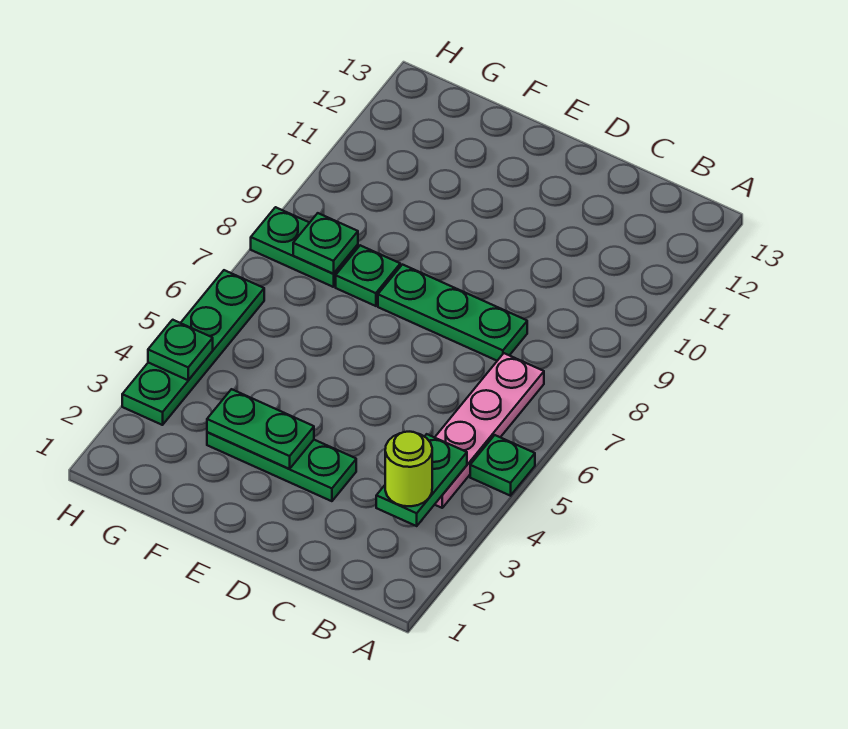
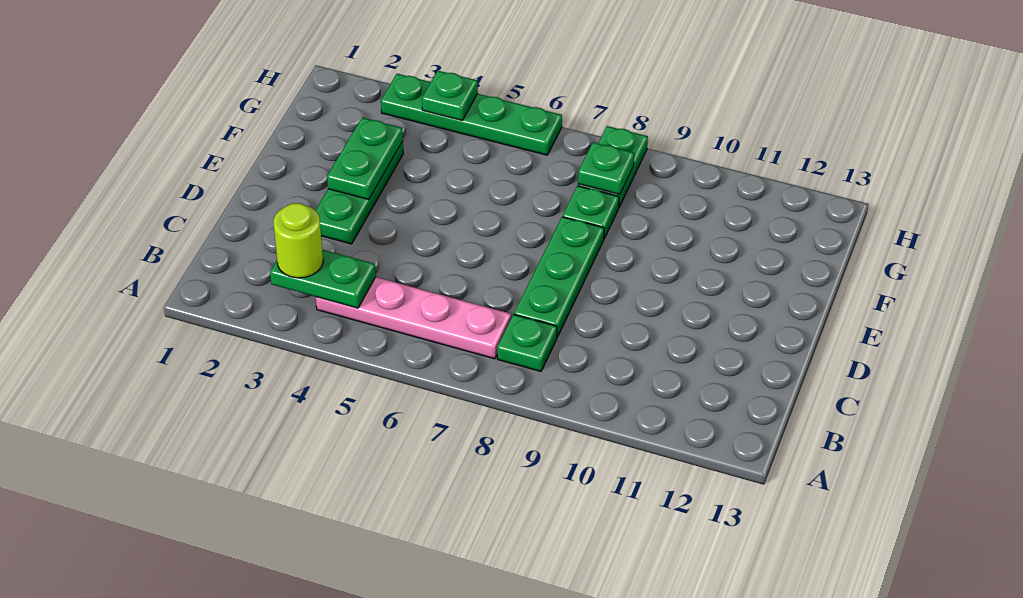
green 1x1 plate [470,435,535,496] -> green 1x1 plate moved to [497,314,557,371]

